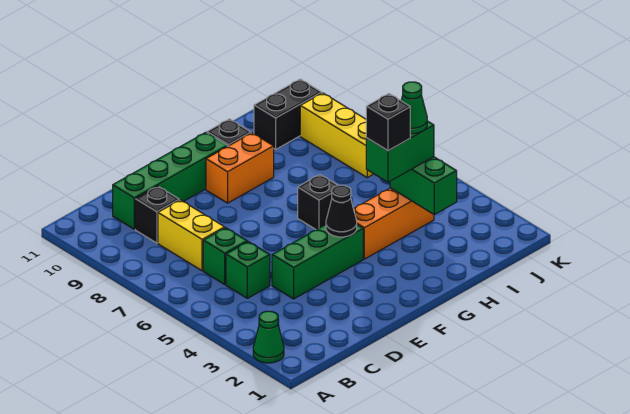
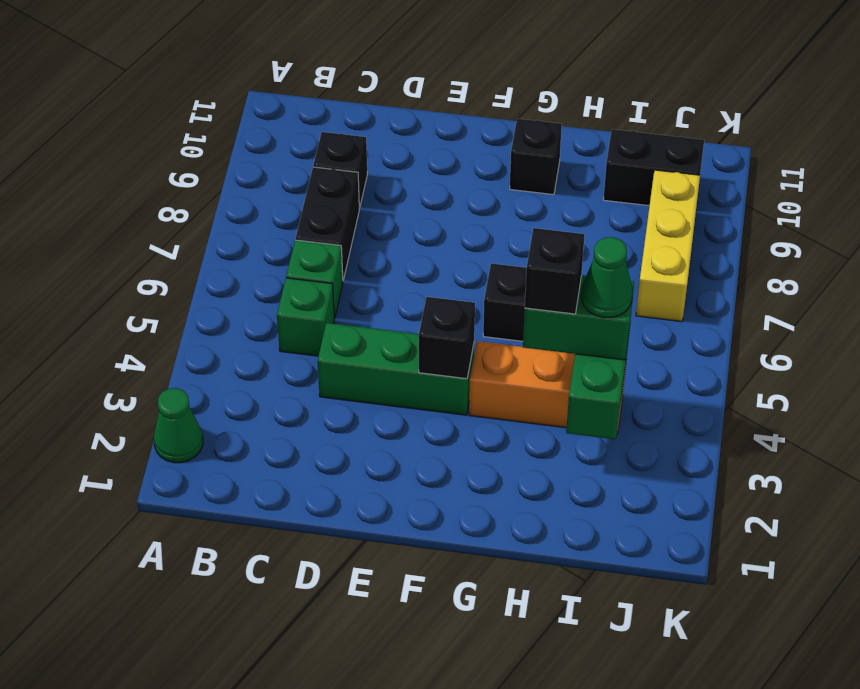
yellow 1x2 brick [158,200,225,271] -> black 1x2 brick [296,167,359,280]
green 1x4 brick [113,132,227,229] -> none
black 1x1 cone [326,185,357,237] -> black 1x1 brick [419,297,475,379]
orange 1x2 brick [206,133,274,203] -> none

